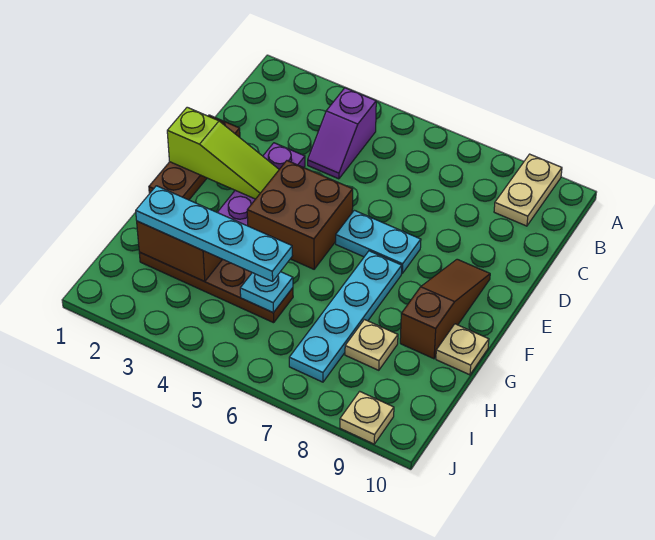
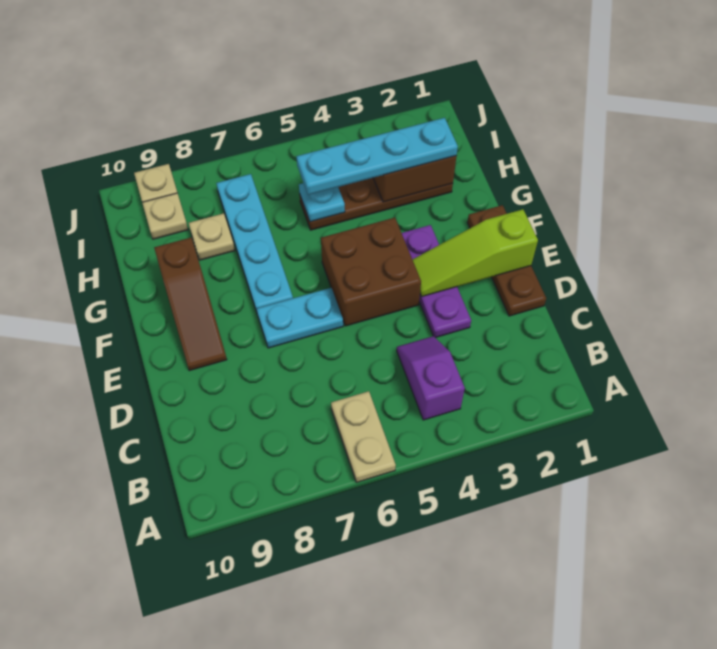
tan 1x2 plate [494,154,562,226] -> tan 1x2 plate moved to [331,391,396,482]
tan 1x1 plate [436,324,489,375] -> tan 1x1 plate moved to [142,193,188,239]

